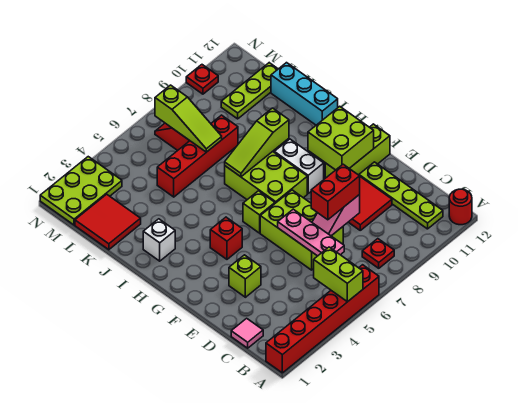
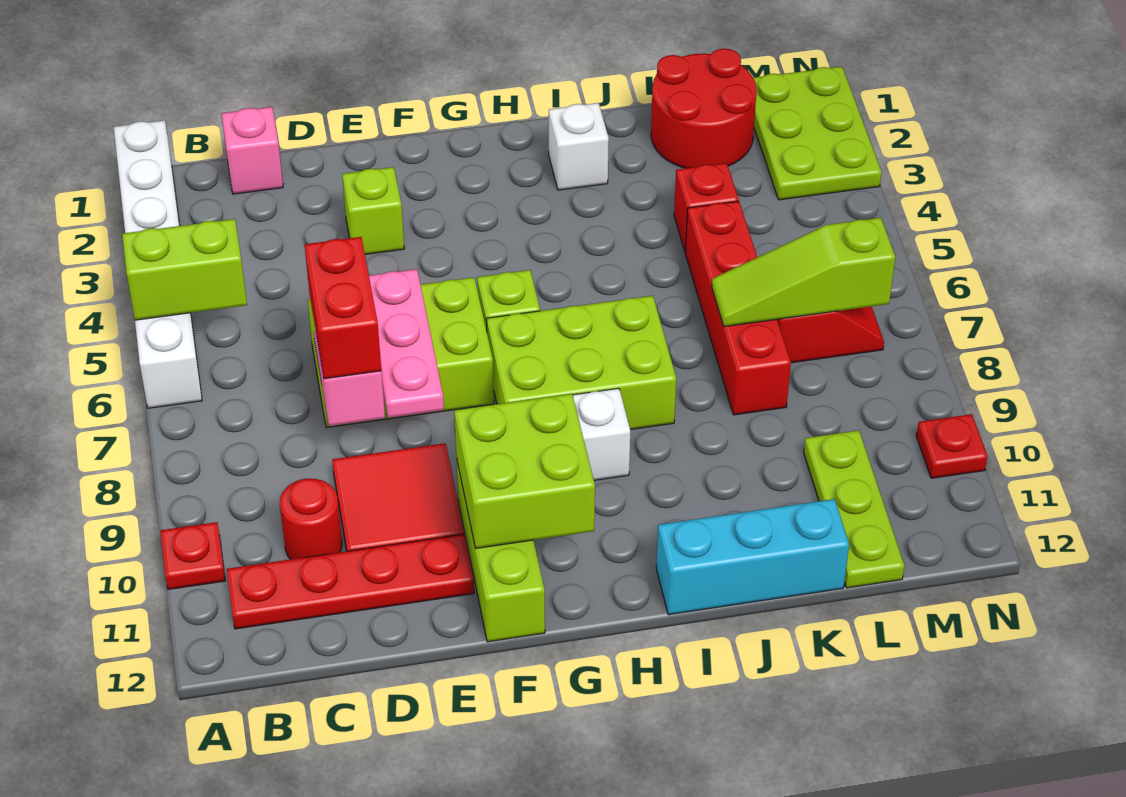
red 1x6 brick [266,265,379,373] -> white 1x6 brick [114,120,202,408]
red 1x1 round brick [449,189,472,225] -> red 1x1 round brick moved to [280,479,342,559]
red 1x1 plate [362,239,394,268] -> red 1x1 plate moved to [160,522,225,589]
lime 1x4 plate [359,162,443,229] -> red 1x4 plate [227,534,474,629]
pink 1x1 tile [231,318,263,348] -> pink 1x1 brick [221,107,283,194]
pink 1x3 plate [278,209,344,256] -> pink 1x3 plate turned to [369,269,444,418]
red 1x1 brick [210,217,242,259] -> red 1x1 brick moved to [674,163,739,251]
lime 1x3 slope [225,108,289,177] -> none
red 2x2 tile [75,194,141,250] -> red 2x2 round brick [651,49,756,168]

